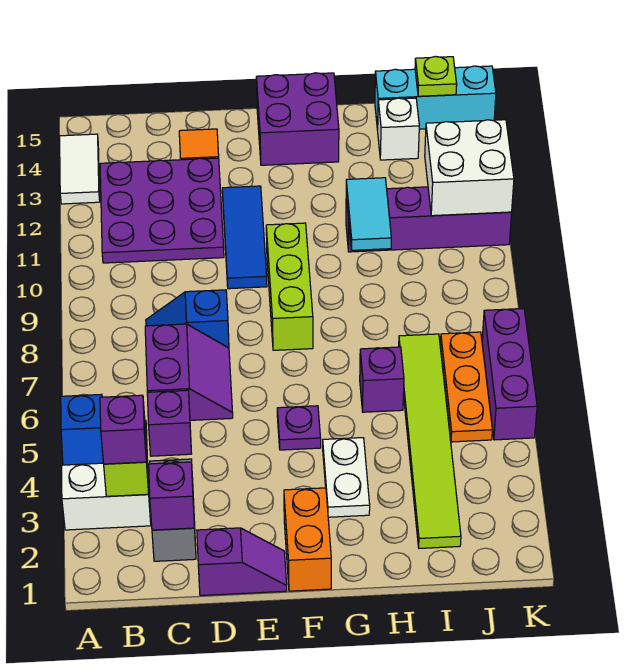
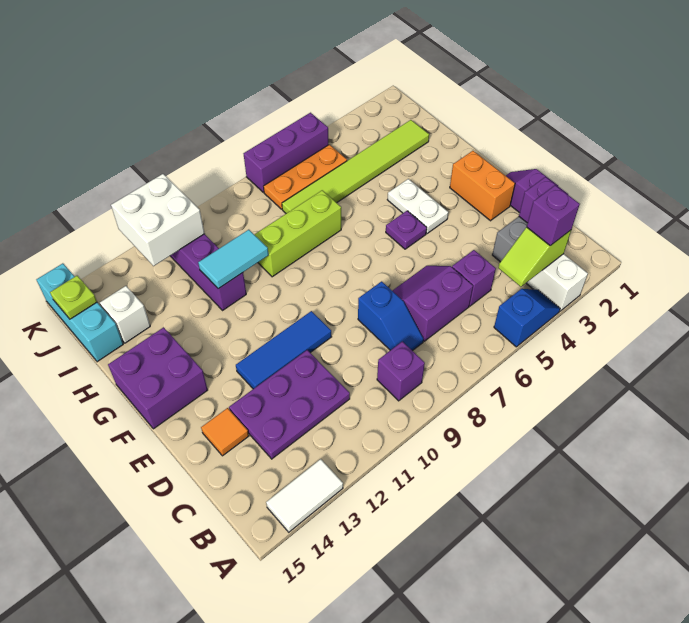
purple 3x3 plate [100,158,224,263] -> purple 2x3 plate [229,350,350,459]
orange 1x2 brick [284,488,331,591] -> orange 1x2 brick turned to [450,151,515,221]
lime 1x3 brick [266,223,313,350] -> lime 1x3 brick moved to [254,190,341,277]
white 1x2 plate [323,438,370,517] -> white 1x2 plate turned to [387,179,448,234]
purple 1x1 brick [360,347,404,412] -> purple 1x1 brick moved to [377,341,425,401]

